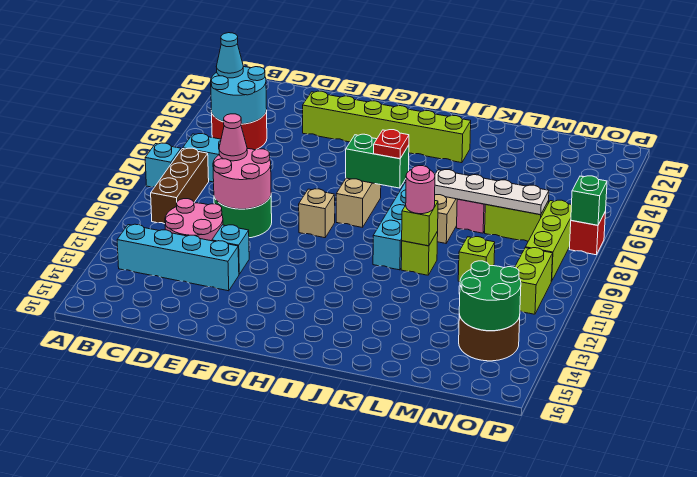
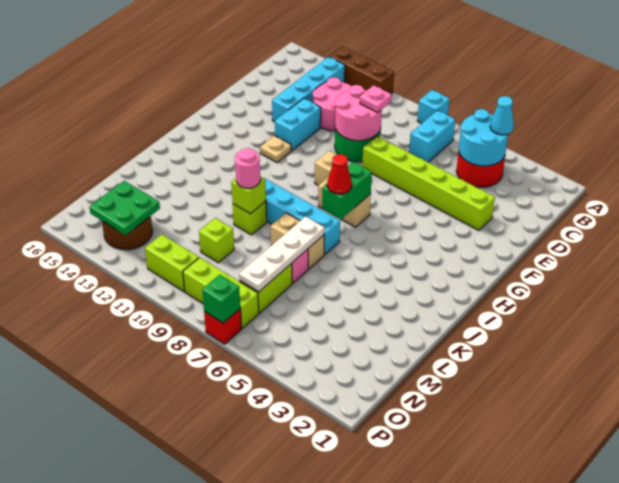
brown 1x3 brick [151,148,209,224] -> brown 1x3 brick moved to [329,46,394,94]
pink 1x1 cone [219,114,247,161] -> pink 1x1 plate [360,85,392,113]
lime 1x6 brick [303,91,471,163] -> lime 1x6 brick turned to [362,136,495,230]
cyan 1x1 brick [212,225,249,274] -> cyan 1x2 brick [275,98,321,151]
none -> tan 1x1 plate [260,136,291,162]
red 1x1 plate [374,130,409,159] -> red 1x1 cone [327,154,352,194]
green 2x2 round brick [459,261,521,331] -> green 2x2 plate [89,181,160,235]

